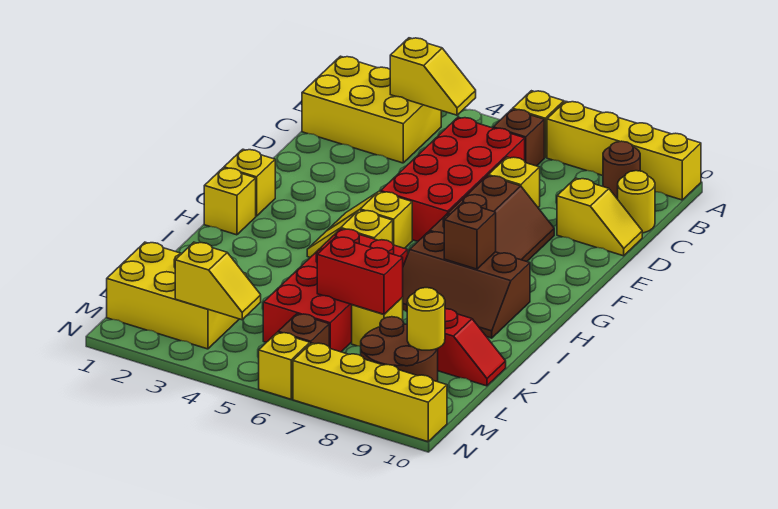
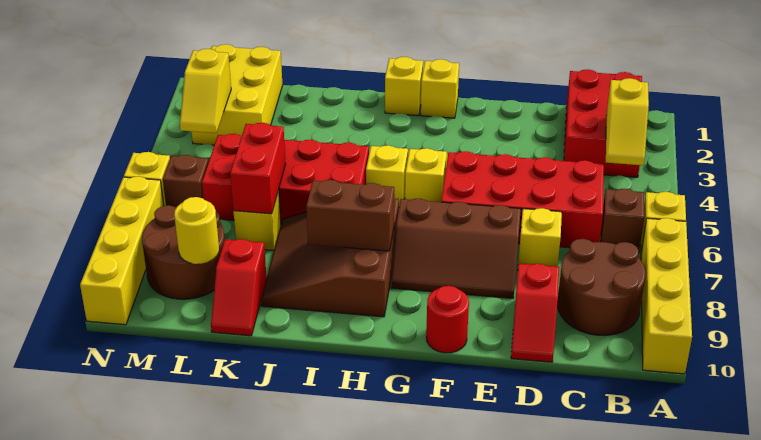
yellow 2x3 brick [302,56,441,163] -> red 2x3 brick [564,70,642,177]
brown 1x1 round brick [603,141,640,199] -> brown 2x2 round brick [557,239,646,335]
yellow 1x1 round brick [618,171,655,233] -> none
yellow 1x2 slope [557,178,642,256] -> red 1x2 slope [511,263,559,362]
none -> red 1x1 round brick [426,286,469,353]
brown 2x3 slope [403,231,530,338] -> brown 3x3 slope [261,199,399,317]
brown 1x1 brick [444,202,496,269] -> brown 1x2 brick [306,180,394,251]

